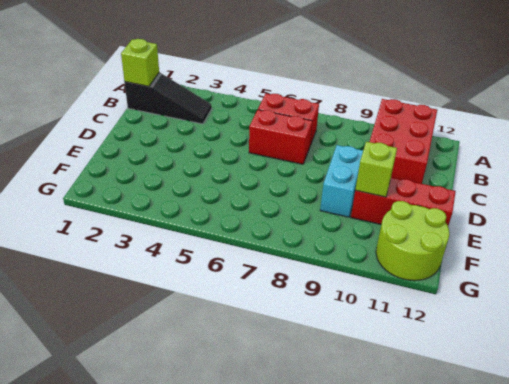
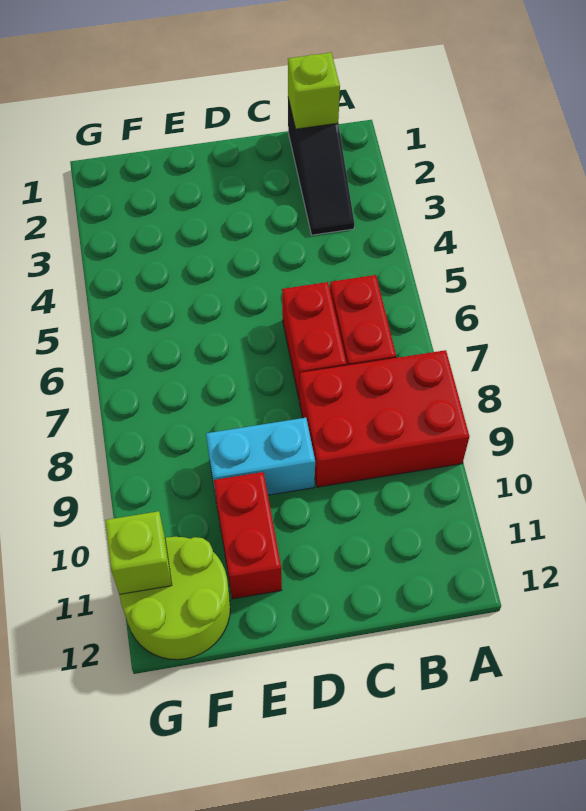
red 2x3 brick [370,99,437,184] -> red 2x3 brick moved to [299,350,469,487]
red 1x3 brick [351,177,456,226] -> red 1x2 brick [214,472,282,599]
lime 1x1 brick [355,142,397,197] -> lime 1x1 brick moved to [105,511,172,594]

